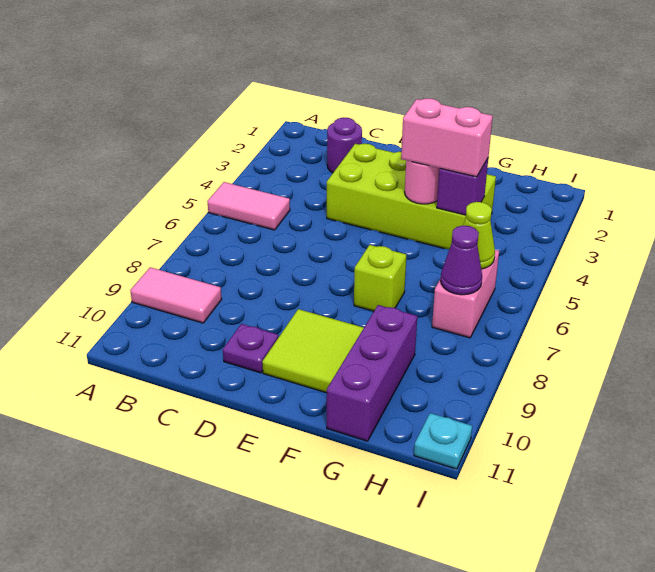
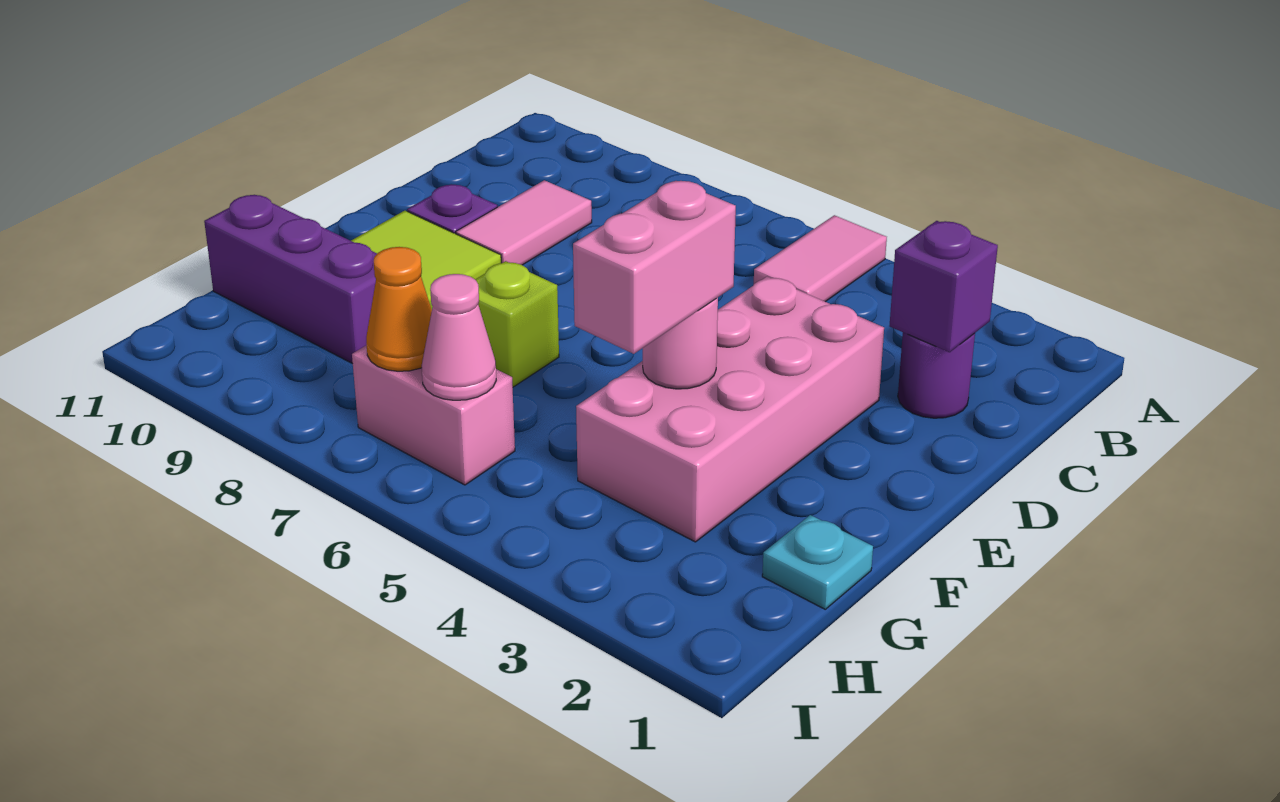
pink 1x2 tile [130,267,222,323] -> pink 1x2 tile moved to [456,180,592,265]
lime 2x4 brick [327,144,496,249] -> pink 2x4 brick [576,277,884,542]
purple 1x1 brick [437,159,488,215] -> purple 1x1 brick moved to [890,221,998,352]
lime 1x1 cone [463,202,495,269] -> pink 1x1 cone [422,274,496,400]
purple 1x1 cone [441,226,482,295] -> orange 1x1 cone [366,247,432,371]
cyan 1x1 plate [414,413,472,469] -> cyan 1x1 plate moved to [762,515,873,609]

